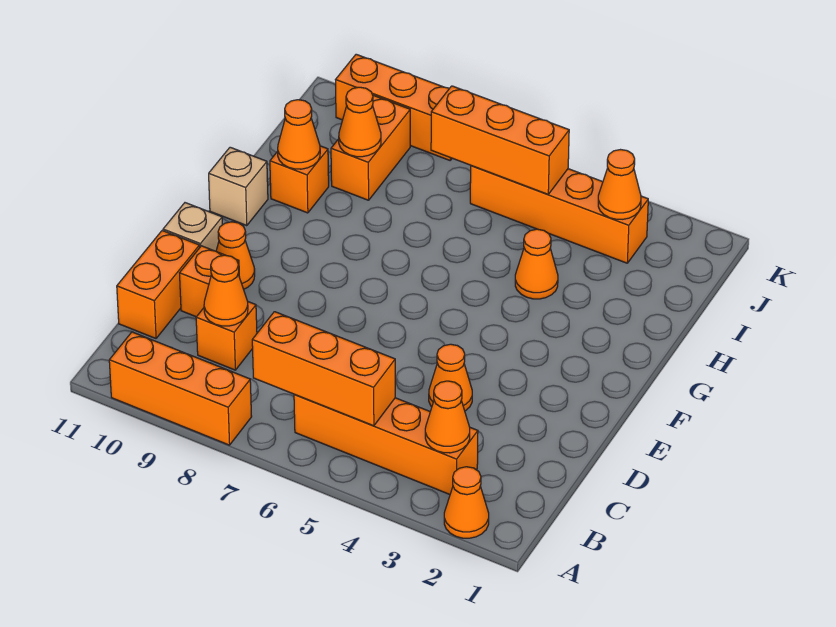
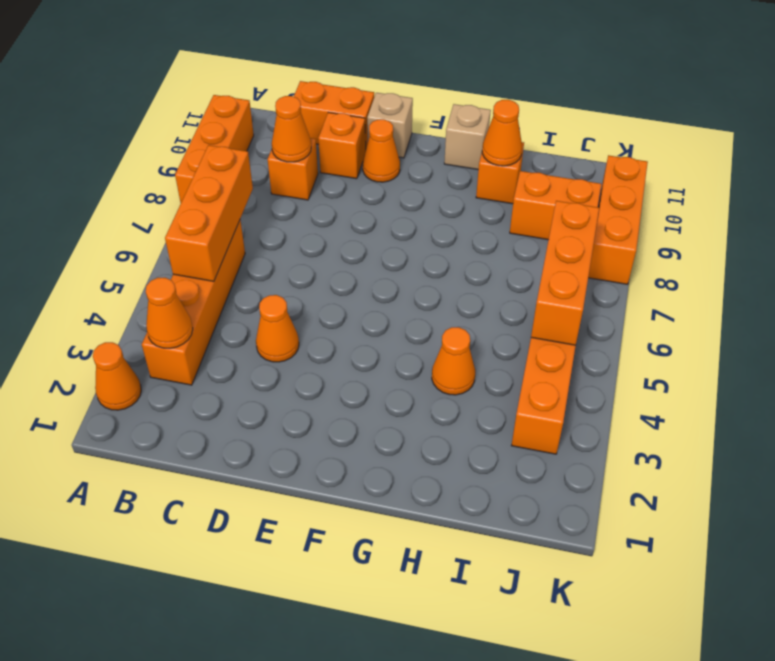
orange 1x1 cone [339,87,381,157] -> none
orange 1x1 cone [598,150,641,219] -> none

